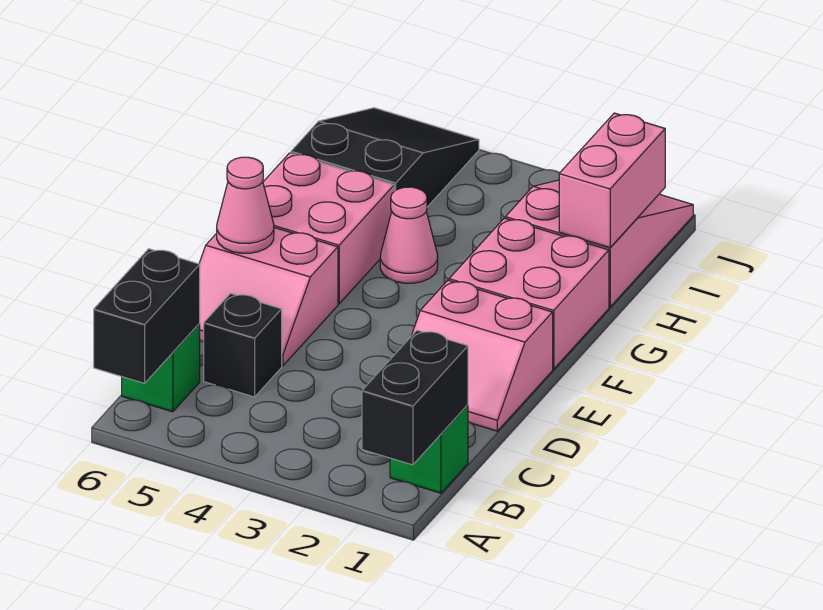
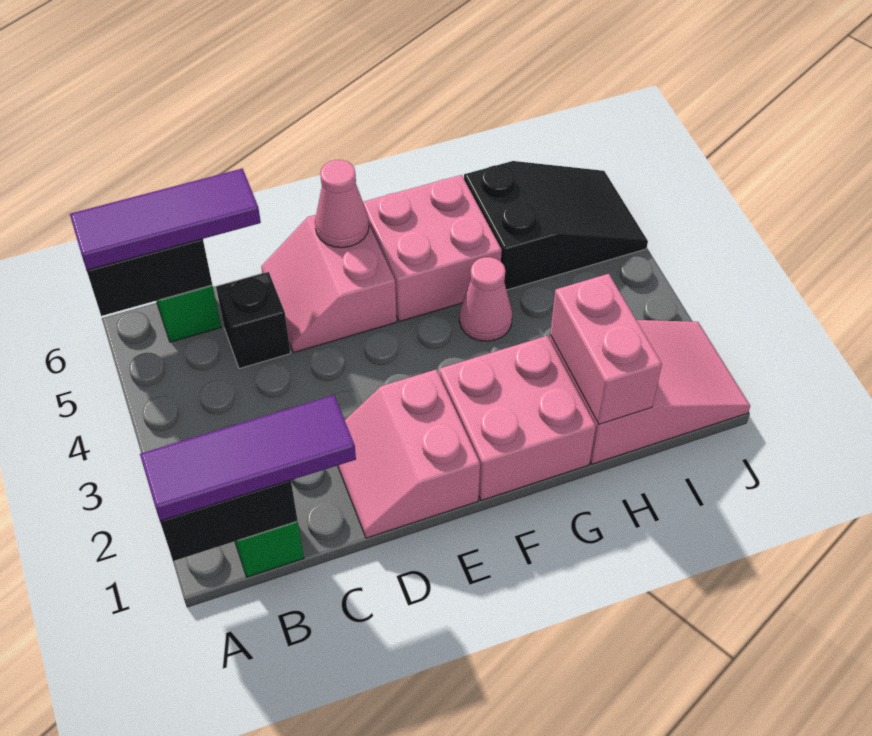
none -> purple 1x3 tile [140,395,356,521]
none -> purple 1x3 tile [70,168,261,270]
pink 1x2 brick [559,113,665,248] -> pink 1x2 brick turned to [550,274,662,424]

